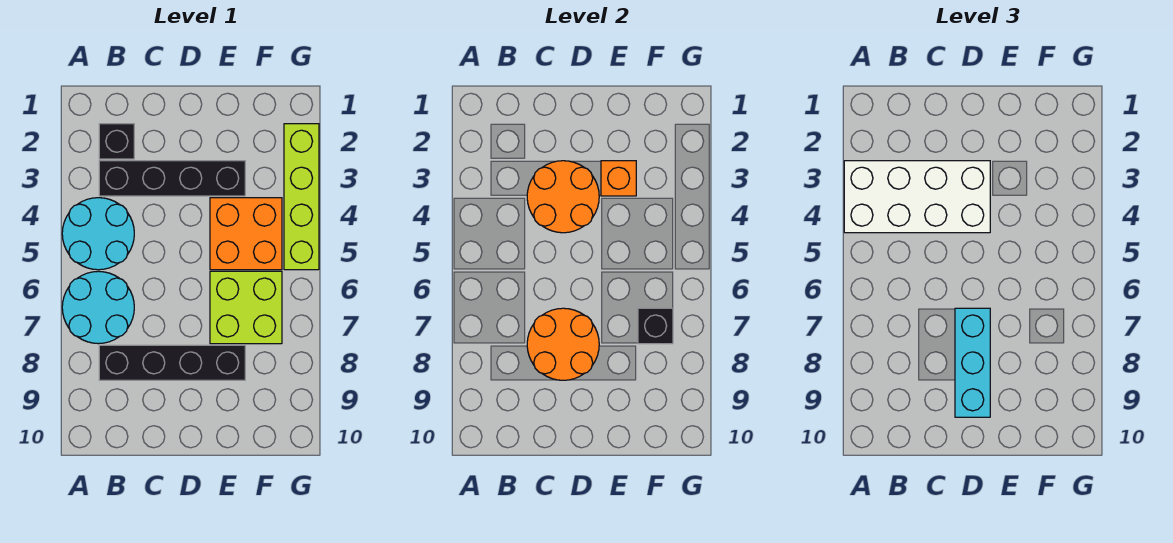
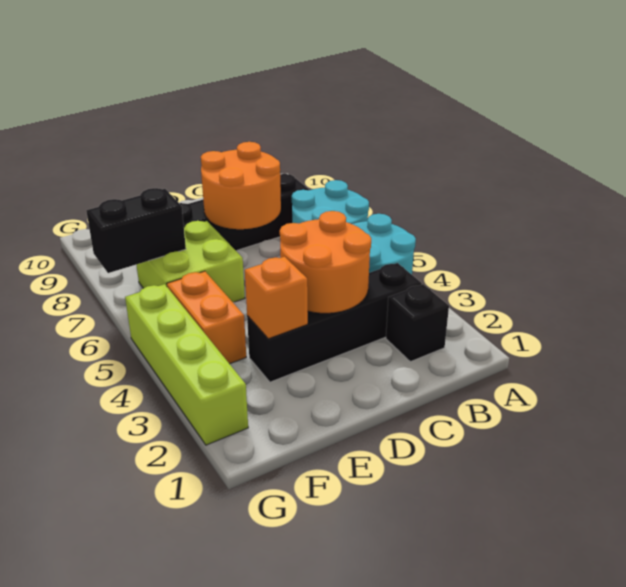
white 2x4 brick [844,161,990,233] -> none
cyan 1x3 brick [955,308,990,417] -> none
orange 2x2 brick [210,198,282,270] -> orange 1x2 brick [167,271,246,364]
black 1x1 brick [638,308,673,344] -> black 1x2 brick [86,188,186,273]

